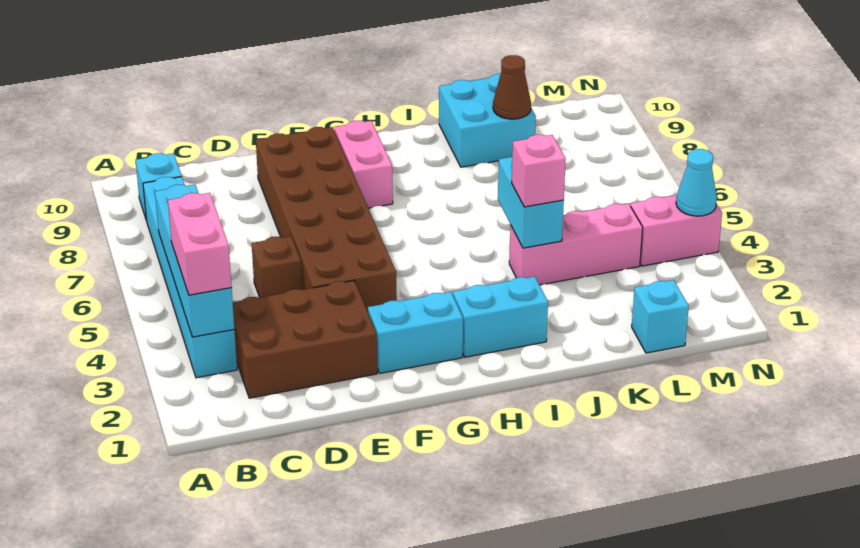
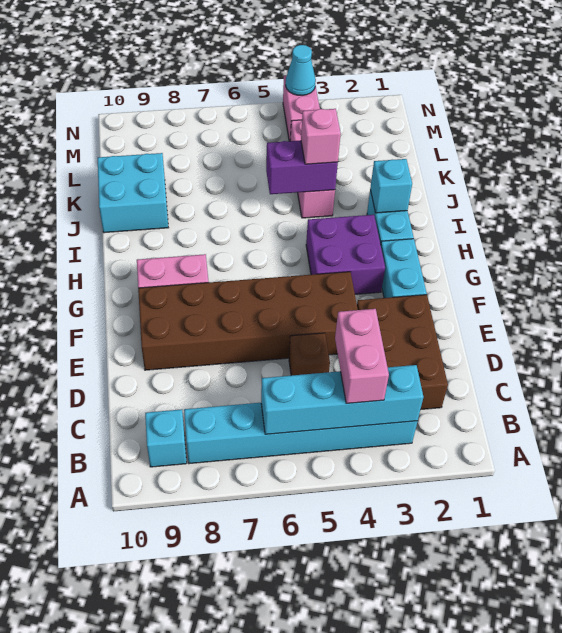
pink 1x2 brick [168,193,232,295] -> pink 1x2 brick turned to [335,309,389,403]
none -> purple 2x2 brick [306,215,385,294]
cyan 1x2 brick [498,157,564,248] -> purple 1x2 brick [266,141,338,194]
brown 1x1 cone [493,55,531,119] -> none
cyan 1x1 brick [632,280,689,353] -> cyan 1x1 brick moved to [370,159,412,213]

